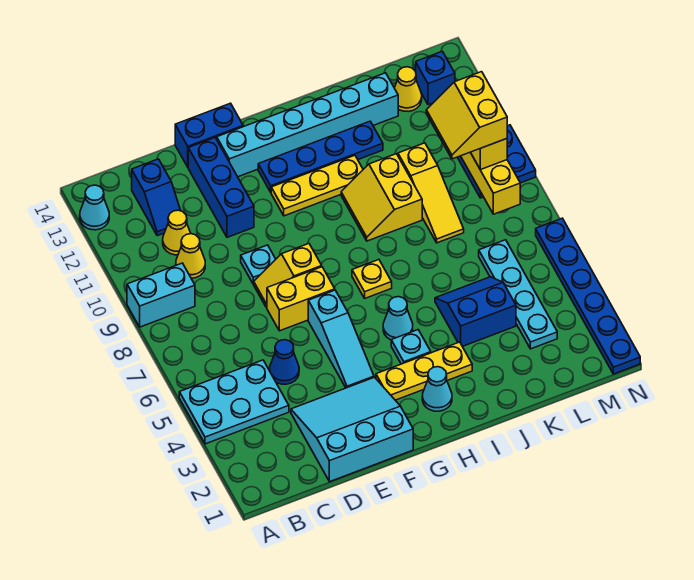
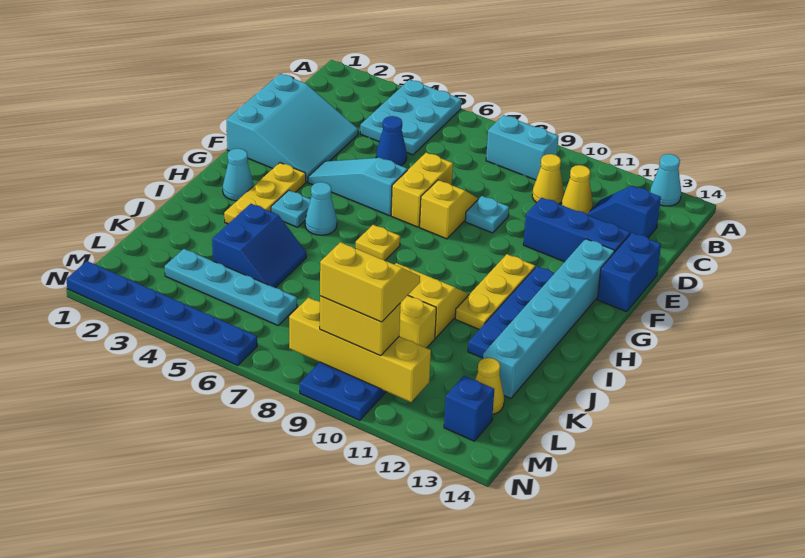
cyan 1x2 brick [127,263,195,327] -> cyan 1x2 brick turned to [486,115,559,180]

